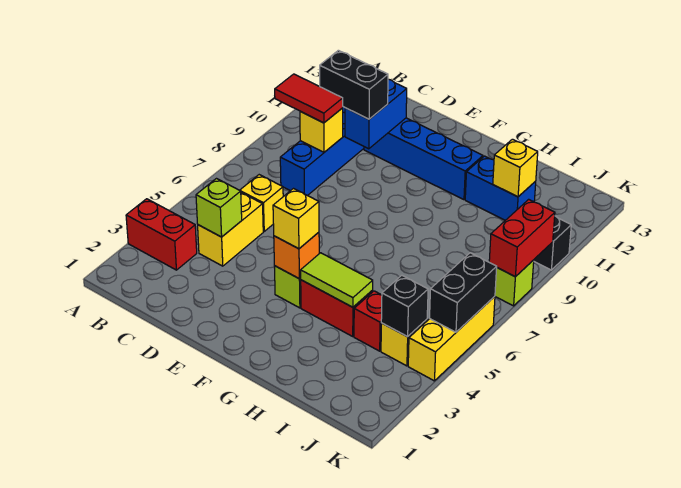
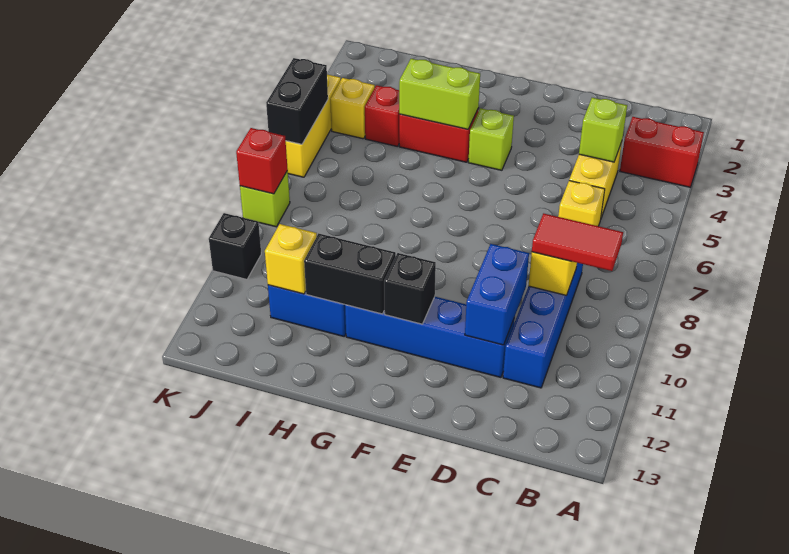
black 1x2 brick [320,50,388,119] -> black 1x2 brick moved to [304,233,396,314]
orange 1x1 brick [274,232,319,279] -> none
yellow 1x1 brick [273,189,319,249] -> none
lime 1x2 tile [301,253,373,307] -> lime 1x2 brick [399,59,480,129]
black 1x1 brick [381,275,428,337] -> black 1x1 brick moved to [384,253,436,324]
red 1x2 brick [489,199,555,276] -> red 1x1 brick [236,128,288,194]

